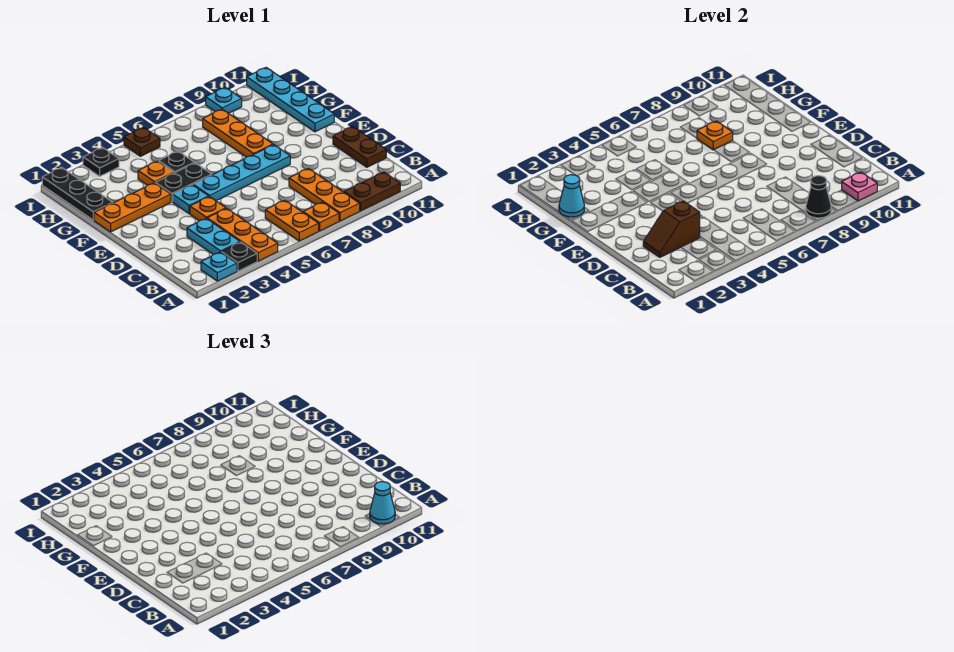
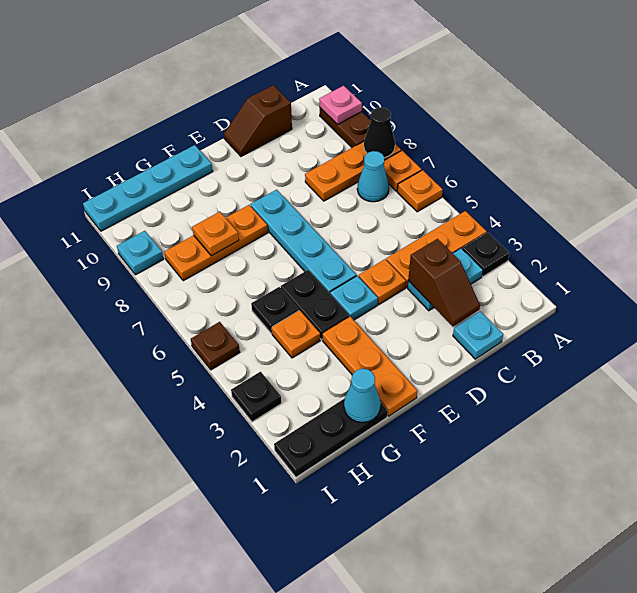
cyan 1x1 plate [201,252,237,281] -> cyan 1x1 plate moved to [453,311,503,359]
orange 1x2 plate [265,200,319,241] -> orange 1x1 plate [397,170,443,212]
cyan 1x1 cone [370,482,395,524] -> cyan 1x1 cone moved to [357,151,389,202]
brown 1x2 plate [333,127,386,167] -> brown 1x2 slope [224,85,292,156]

